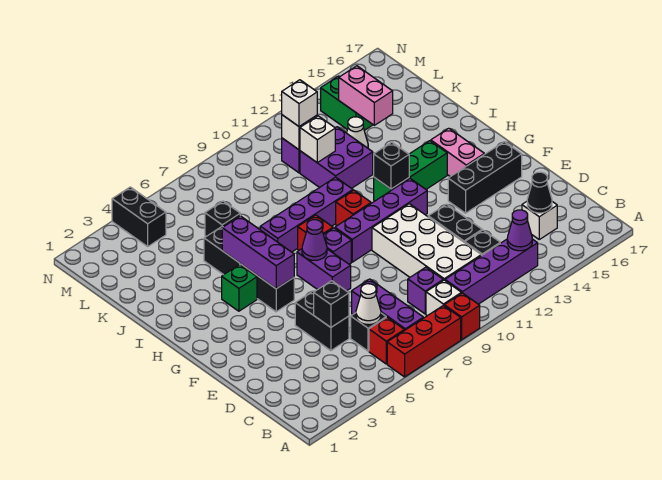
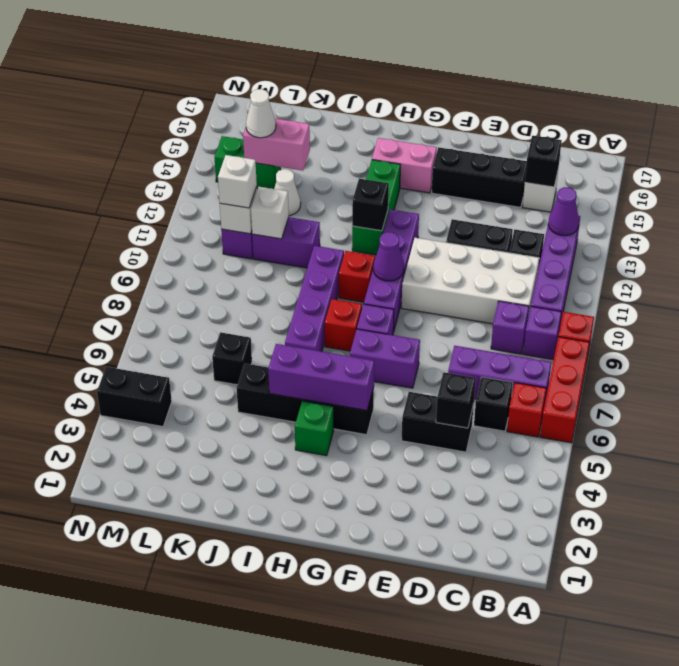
white 1x1 brick [426,280,462,316] -> purple 1x1 brick [523,306,562,360]
white 1x1 cone [356,284,381,325] -> white 1x1 cone moved to [246,89,276,138]
black 1x1 cone [527,172,552,213] -> black 1x1 brick [525,136,562,187]
black 1x3 brick [448,142,522,213] -> black 1x3 brick turned to [432,147,527,207]
purple 1x1 cone [302,220,327,260] -> purple 1x1 cone moved to [373,232,404,281]
purple 2x2 brick [300,127,373,188] -> purple 1x2 brick [252,217,320,268]

